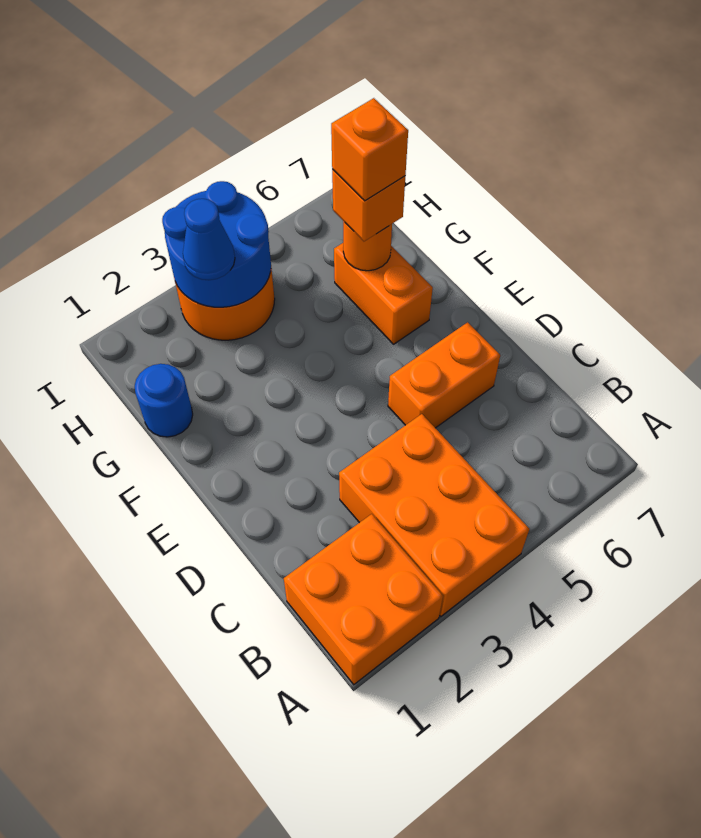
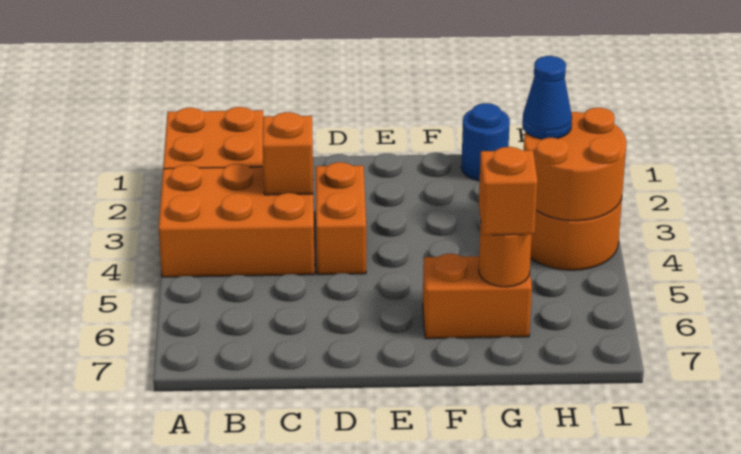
orange 1x2 brick [388,322,500,428] -> orange 1x2 brick moved to [315,162,366,275]
orange 1x1 brick [331,98,408,201] -> orange 1x1 brick moved to [263,112,313,195]
blue 2x2 round brick [162,181,271,307] -> orange 2x2 round brick [524,108,626,221]

